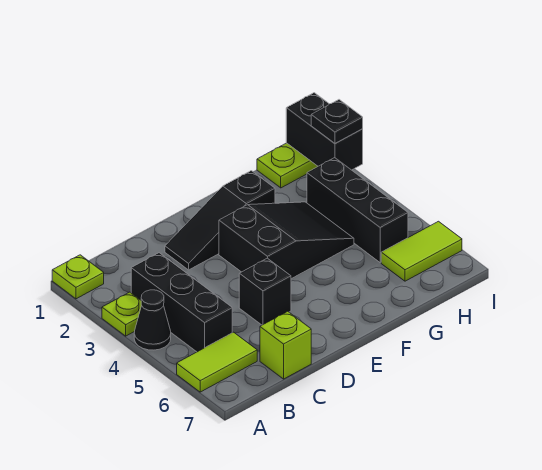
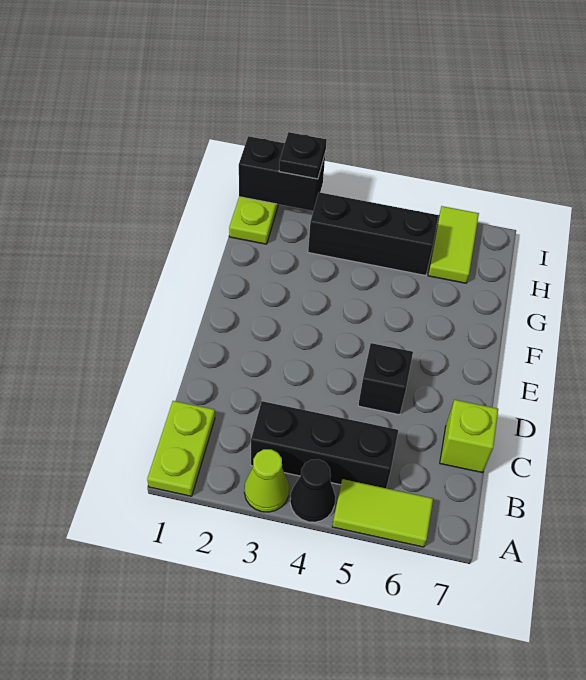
lime 1x1 plate [52,255,104,299] -> lime 1x2 plate [147,401,215,496]
lime 1x1 plate [102,292,142,336] -> lime 1x1 cone [244,449,289,512]
lime 1x2 tile [177,332,257,392] -> lime 1x2 tile turned to [332,479,433,547]
black 1x3 slope [165,171,275,270] -> none
black 2x3 slope [219,202,354,279] -> none

